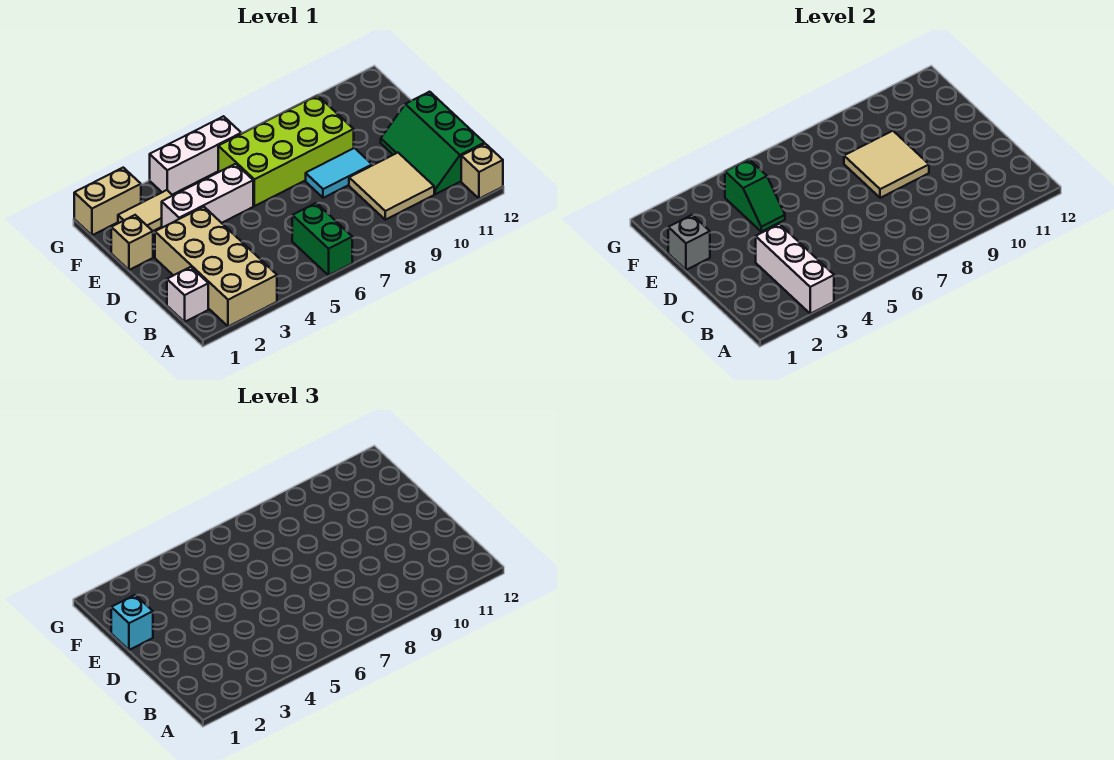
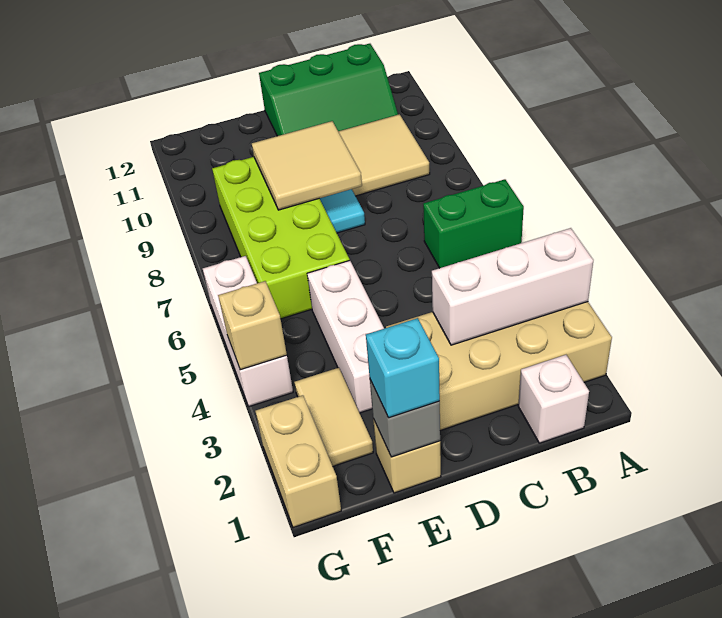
tan 1x1 brick [461,144,503,199] -> tan 1x1 brick moved to [218,281,287,370]
green 1x2 slope [725,159,785,232] -> none

